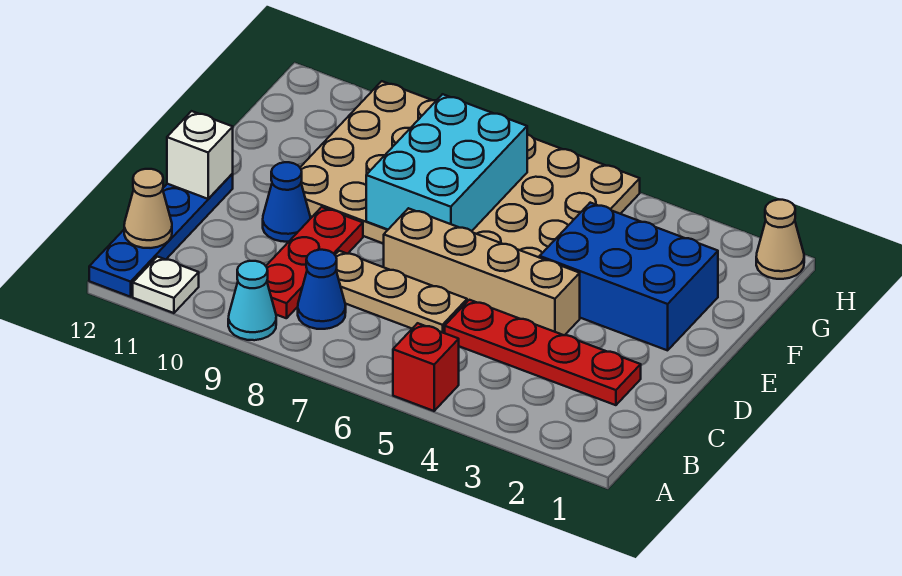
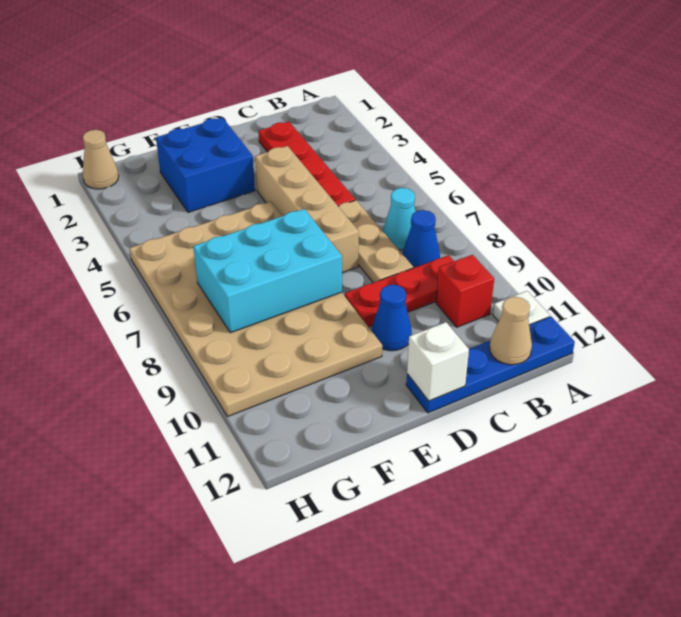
red 1x1 brick [393,323,459,411] -> red 1x1 brick moved to [436,255,494,327]
cyan 1x1 cone [228,261,276,340] -> cyan 1x1 cone moved to [383,188,416,250]
blue 2x3 brick [540,203,718,350] -> blue 2x2 brick [156,117,255,212]

